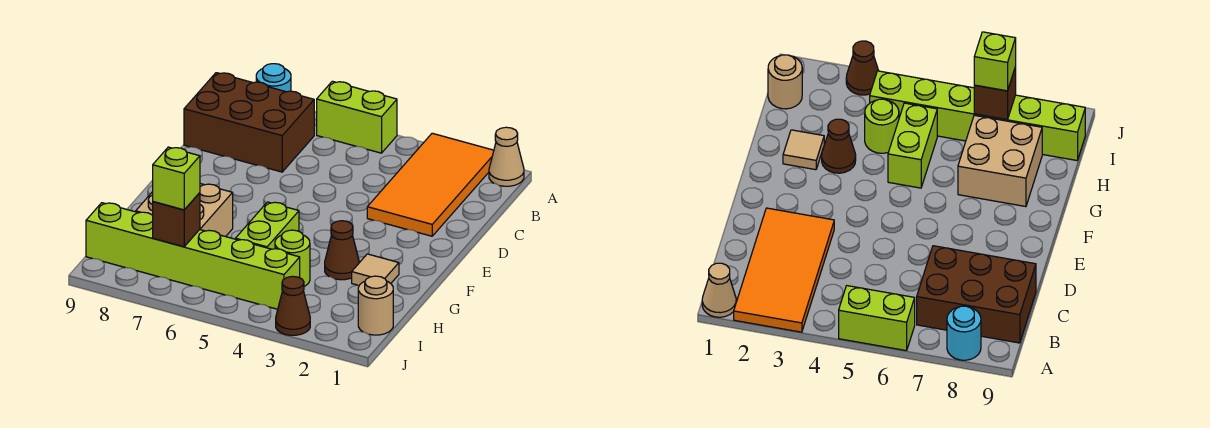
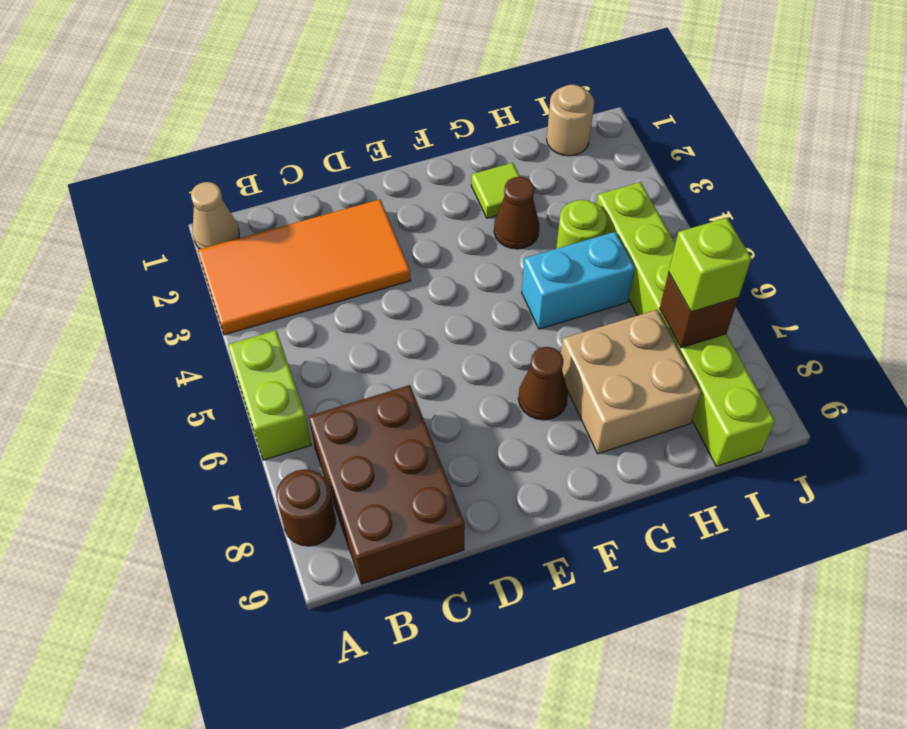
cyan 1x1 round brick [256,64,291,92] -> brown 1x1 round brick [276,469,336,546]
tan 1x1 tile [352,254,399,285] -> lime 1x1 tile [471,163,520,218]
lime 1x2 brick [236,202,299,249] -> cyan 1x2 brick [522,232,635,329]
brown 1x1 cone [276,276,310,335] -> brown 1x1 cone moved to [518,347,568,420]

